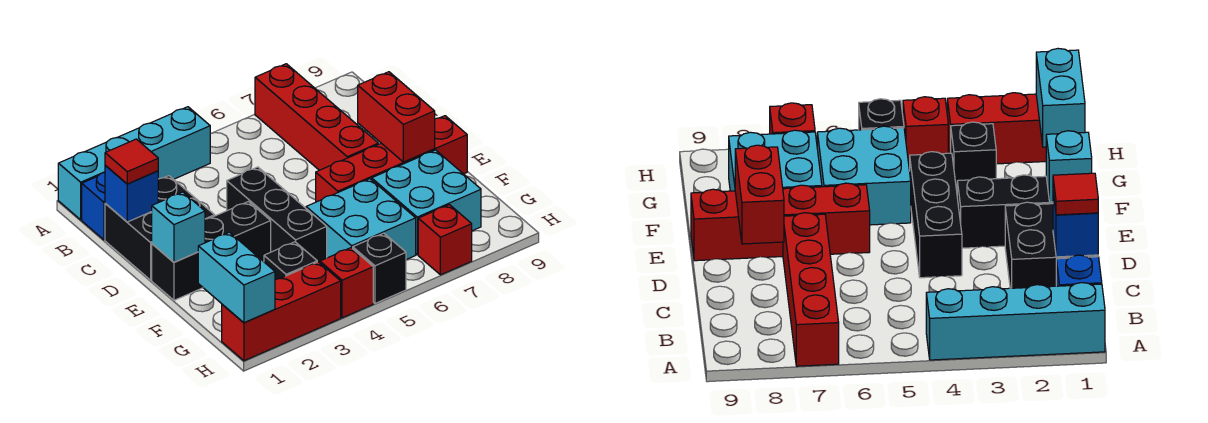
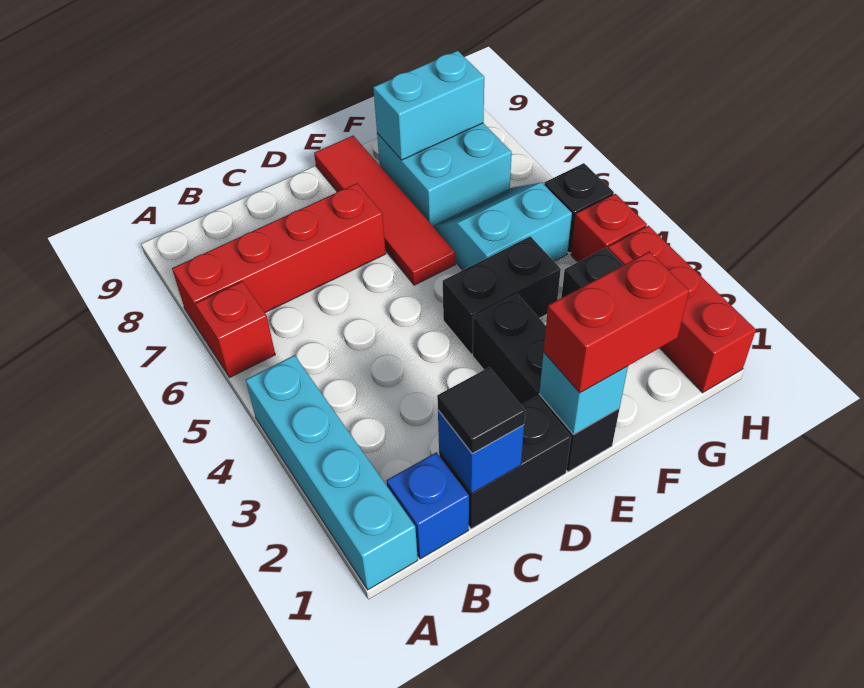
black 2x2 brick [105,176,215,280] -> black 1x2 brick [439,396,571,529]
red 1x1 tile [105,139,158,184] -> black 1x1 tile [437,367,525,454]
black 1x3 brick [227,167,327,263] -> black 1x2 brick [443,236,561,354]
red 1x2 brick [358,72,435,162] -> red 1x2 brick moved to [544,252,689,393]
red 1x4 brick [316,116,467,202] -> red 1x4 tile [314,136,455,285]
cyan 2x2 brick [306,179,416,260] -> cyan 2x2 slope [433,182,572,270]
cyan 1x2 brick [198,232,275,323] -> cyan 1x2 brick moved to [373,51,484,160]
red 1x1 brick [418,205,472,275] -> red 1x1 brick moved to [195,281,275,378]

